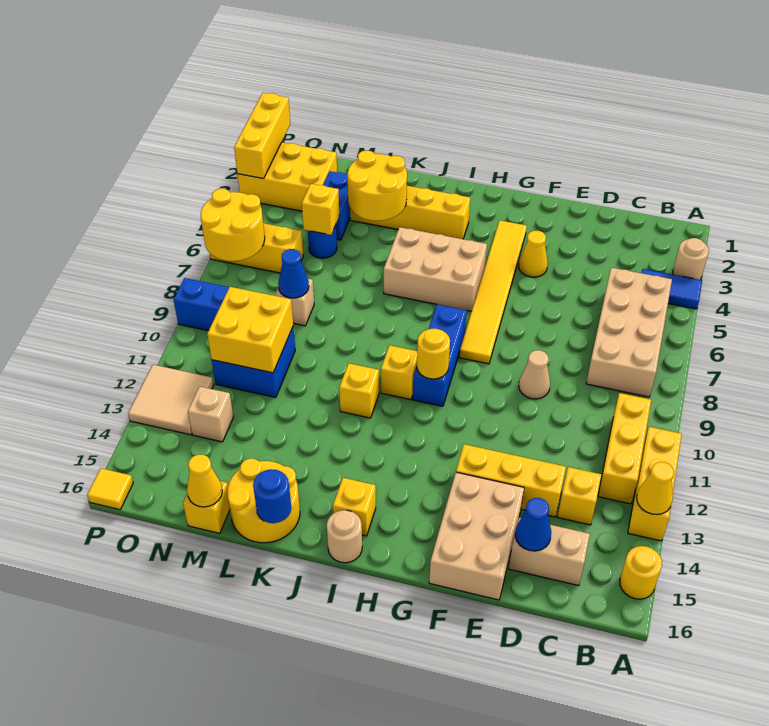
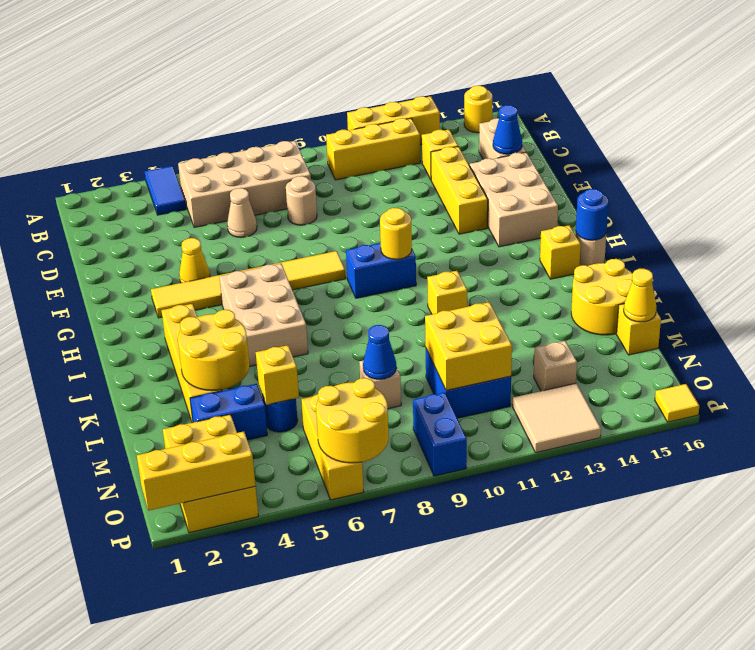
tan 1x1 round brick [673,238,709,280] -> tan 1x1 round brick moved to [286,176,317,225]
yellow 1x1 cone [637,462,674,515] -> none
tan 1x1 cone [519,350,550,399] -> tan 1x1 cone moved to [227,188,257,238]
tan 2x3 brick [429,472,524,600] -> tan 2x3 brick turned to [470,152,558,247]
blue 1x3 brick [413,304,467,406] -> blue 1x2 brick [346,243,416,298]
yellow 1x1 brick [381,345,417,400] -> none
blue 1x1 round brick [253,469,291,523] -> blue 1x1 round brick moved to [576,189,608,240]

